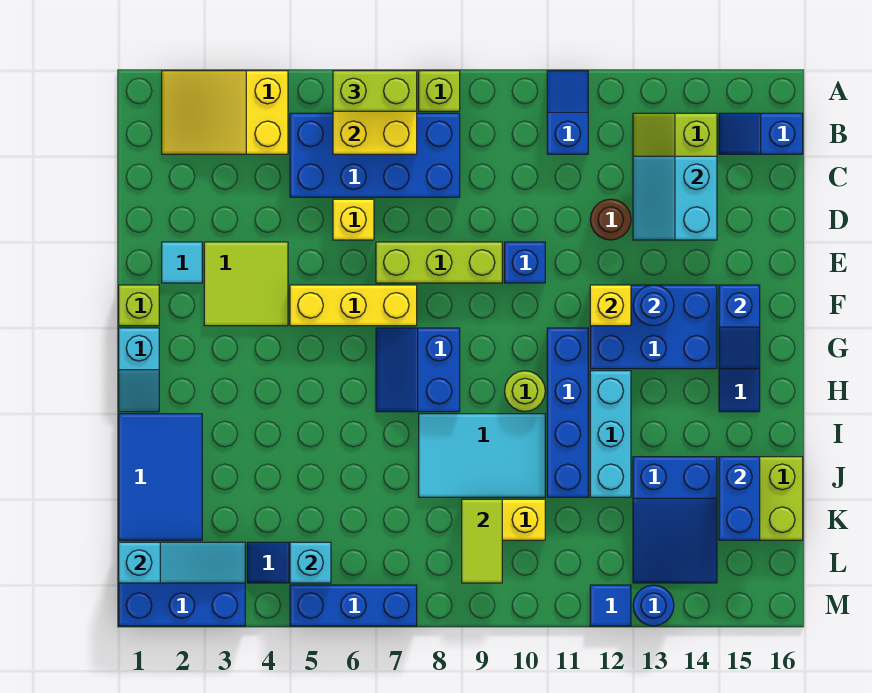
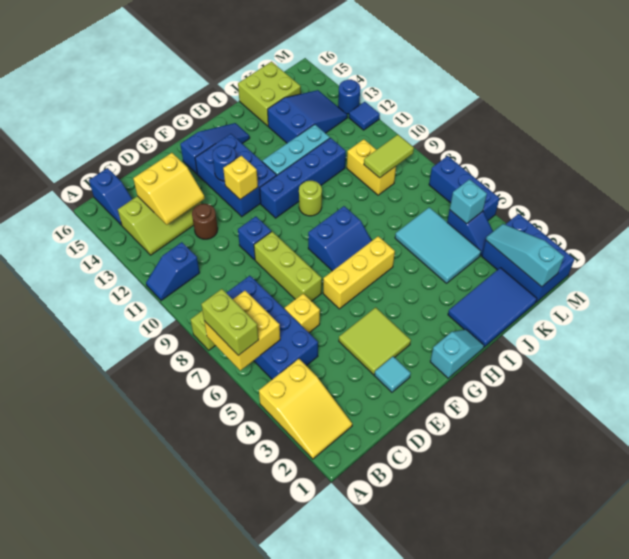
cyan 2x2 slope [633,156,717,240] -> yellow 2x2 slope [133,153,205,225]
lime 1x1 brick [119,285,159,326] -> none
yellow 1x3 brick [290,285,417,326] -> yellow 1x3 brick turned to [323,236,395,309]
blue 1x2 slope [719,285,760,369] -> none
cyan 2x3 tile [419,414,545,497] -> cyan 2x3 tile moved to [395,207,481,283]
blue 1x2 brick [719,457,760,540] -> none

